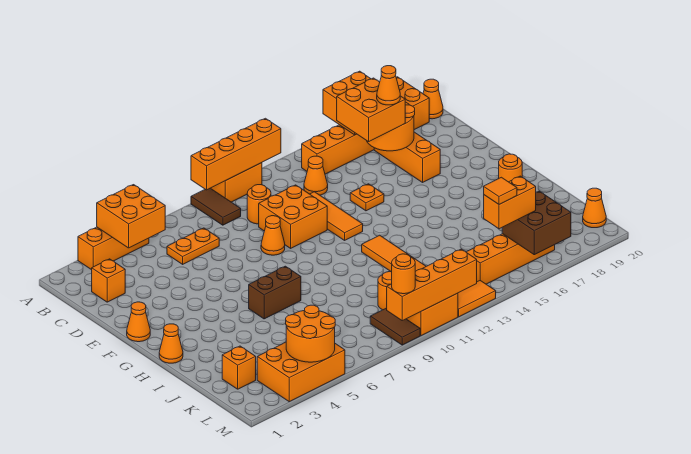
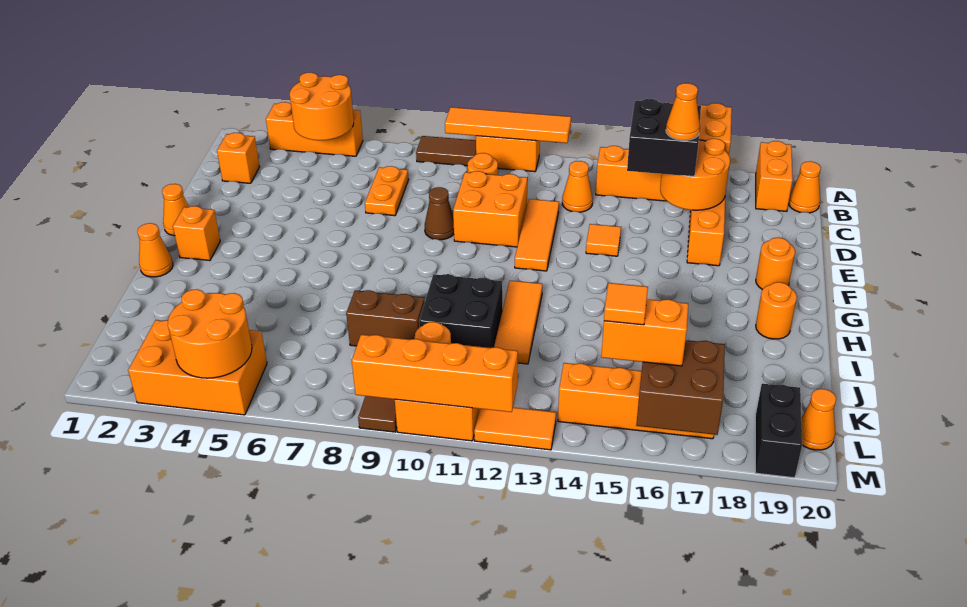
orange 2x2 brick [97,185,165,248] -> orange 2x2 round brick [290,73,354,140]
brown 1x2 tile [191,188,241,225] -> brown 1x2 tile turned to [416,136,476,166]
orange 1x4 brick [191,118,281,190] -> orange 1x4 tile [445,107,571,143]
orange 1x2 plate [167,228,219,264] -> orange 1x2 plate turned to [365,166,409,216]
orange 2x2 brick [337,78,405,142] -> black 2x2 brick [627,99,701,177]
orange 1x1 cone [261,216,285,255] -> brown 1x1 cone [425,187,454,240]
orange 1x1 plate [350,184,384,211] -> orange 1x1 tile [586,224,621,256]
brown 1x2 brick [249,266,301,319] -> brown 1x2 brick moved to [346,290,425,346]
none -> black 2x2 brick [419,274,503,348]
orange 1x1 brick [222,346,256,389] -> orange 1x1 brick moved to [173,206,220,261]
none -> black 1x2 brick [755,384,802,478]
orange 1x1 round brick [392,254,415,294] -> orange 1x1 round brick moved to [756,238,795,290]

